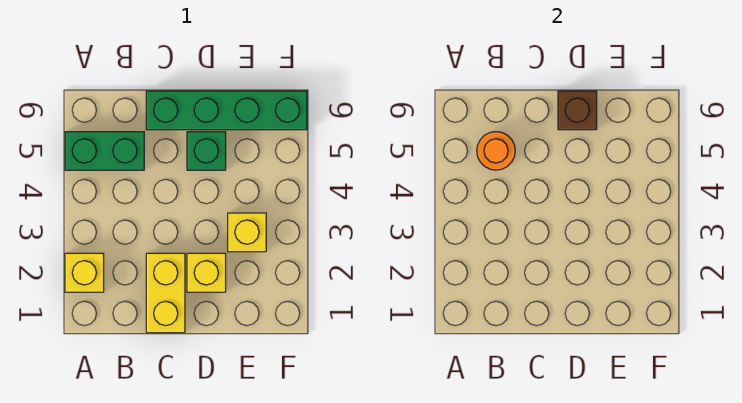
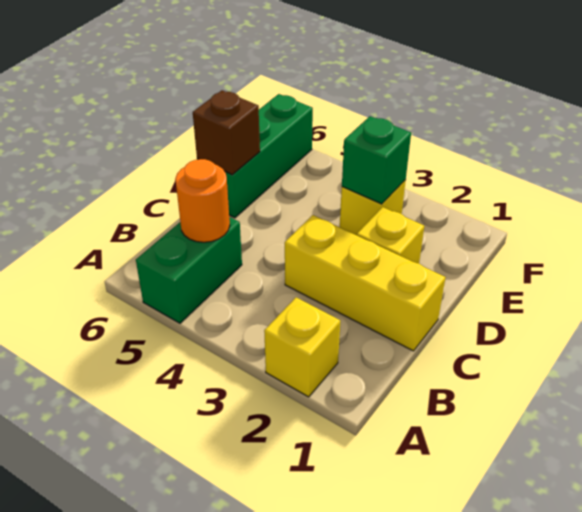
yellow 1x2 brick [146,253,185,333] -> yellow 1x3 brick [285,215,446,351]
green 1x4 brick [146,91,307,130] -> green 1x3 brick [197,94,313,218]
green 1x1 brick [187,132,226,170] -> green 1x1 brick moved to [342,116,411,204]

